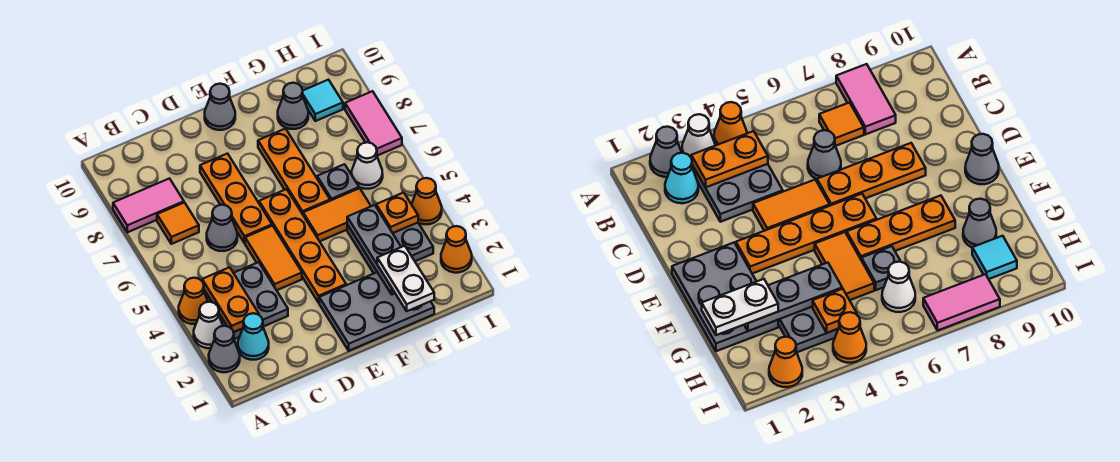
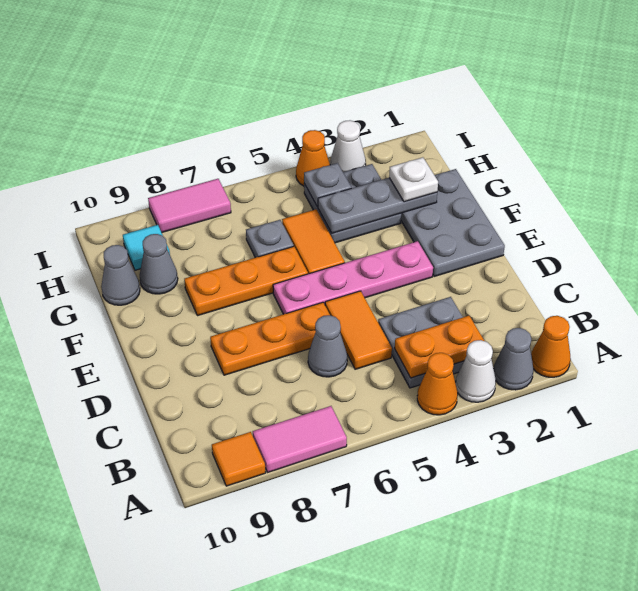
pink 1x2 tile [113,178,184,232] -> pink 1x2 tile turned to [253,406,347,472]
cyan 1x1 cone [238,313,269,360] -> none
orange 1x1 tile [157,203,199,244] -> orange 1x1 tile moved to [212,432,266,486]
orange 1x2 tile [245,226,302,290] -> orange 1x2 tile turned to [325,291,392,369]
orange 1x4 plate [259,189,346,303] -> pink 1x4 plate [273,241,433,314]
grey 1x1 cone [205,84,235,130] -> grey 1x1 cone moved to [101,245,140,305]
white 1x2 plate [377,246,434,311] -> white 1x1 plate [389,157,438,202]
orange 1x1 plate [376,192,418,233] -> grey 1x1 plate [304,163,351,207]
white 1x1 cone [352,142,383,189] -> white 1x1 cone moved to [330,120,366,172]
orange 1x1 cone [441,226,472,273] -> orange 1x1 cone moved to [531,316,571,377]

